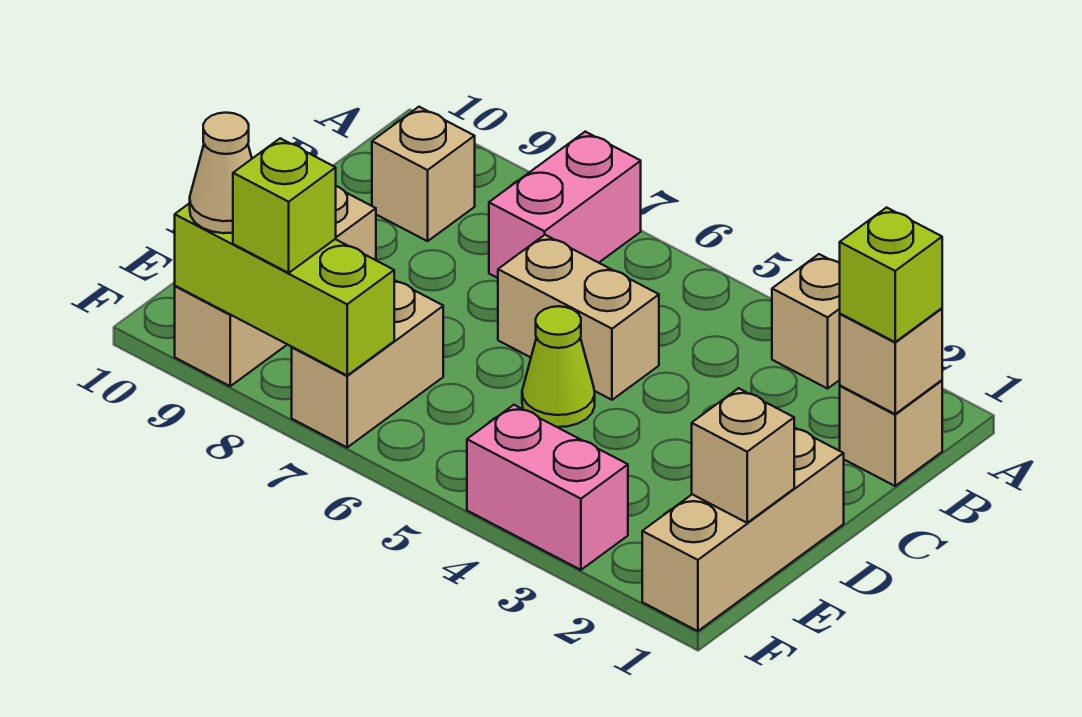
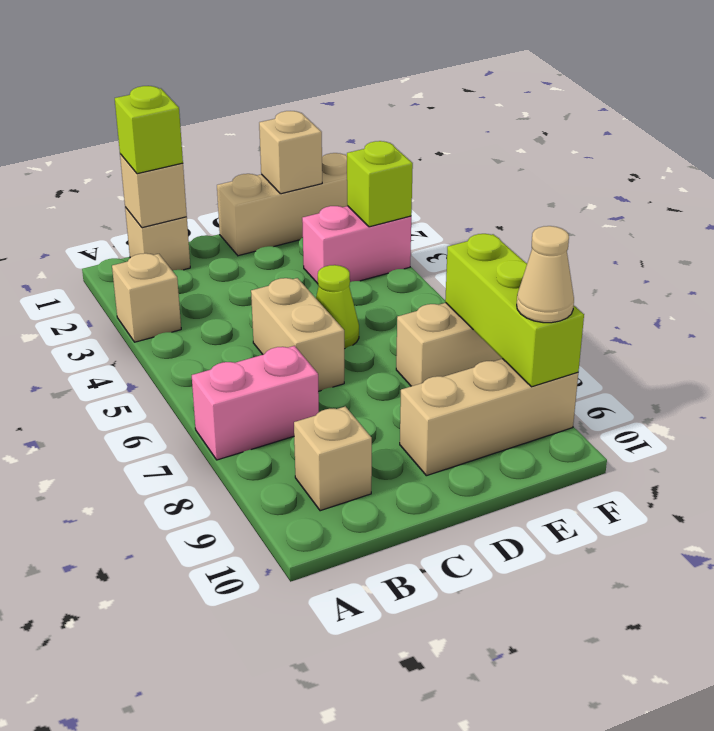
pink 1x2 brick [467,405,628,570] -> pink 1x2 brick turned to [302,206,411,284]
lime 1x1 brick [233,138,336,273] -> lime 1x1 brick moved to [347,141,413,227]

